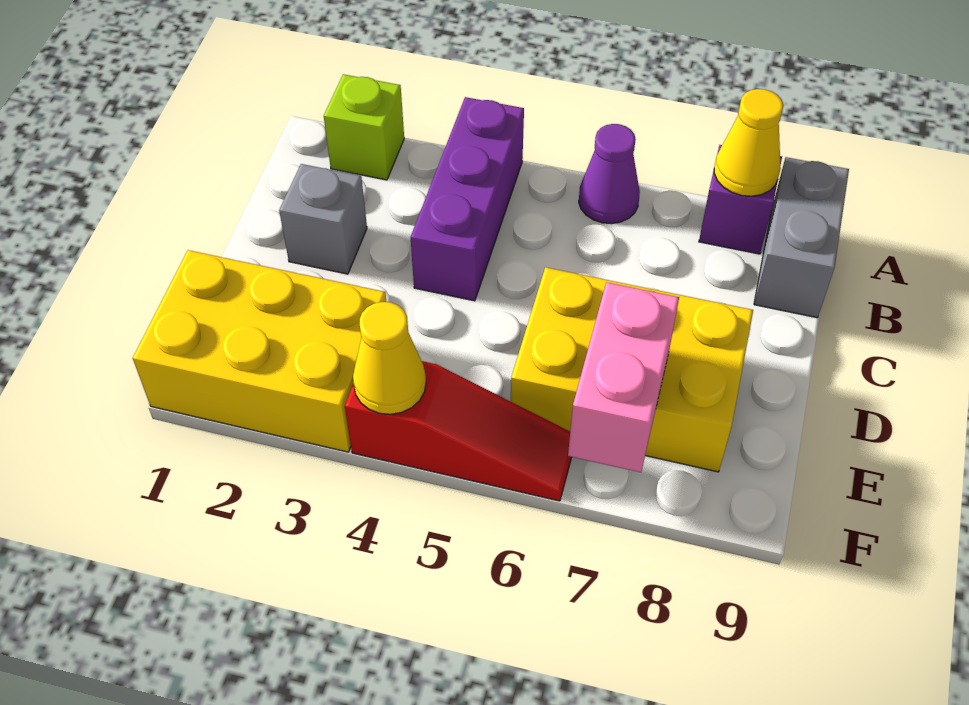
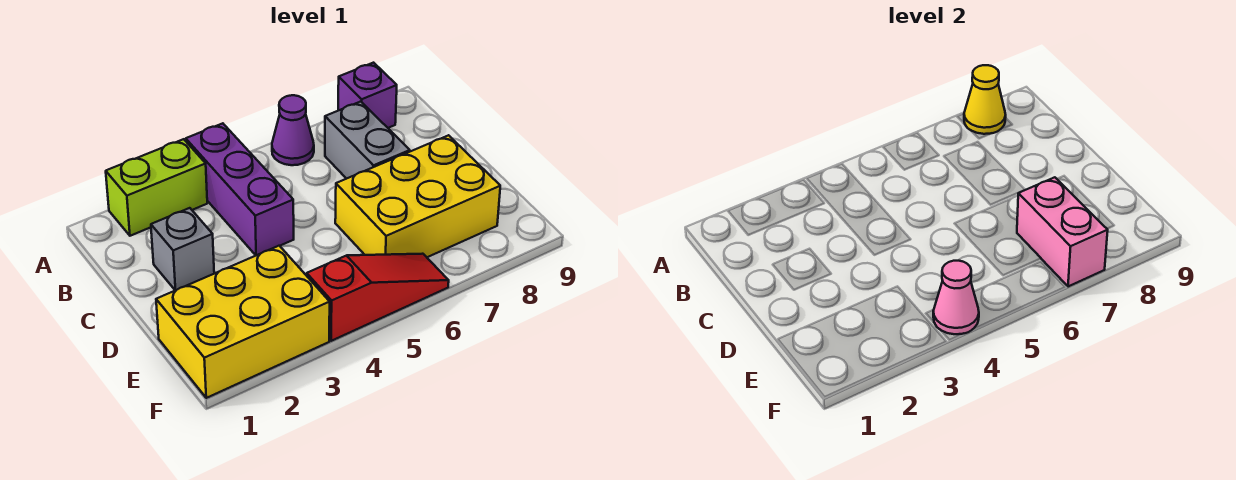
lime 1x1 brick [324,74,404,180] -> lime 1x2 brick [106,139,207,236]
grey 1x2 brick [754,157,849,318] -> grey 1x2 brick moved to [325,102,410,179]
yellow 1x1 cone [353,302,426,414] -> pink 1x1 cone [933,261,979,334]

